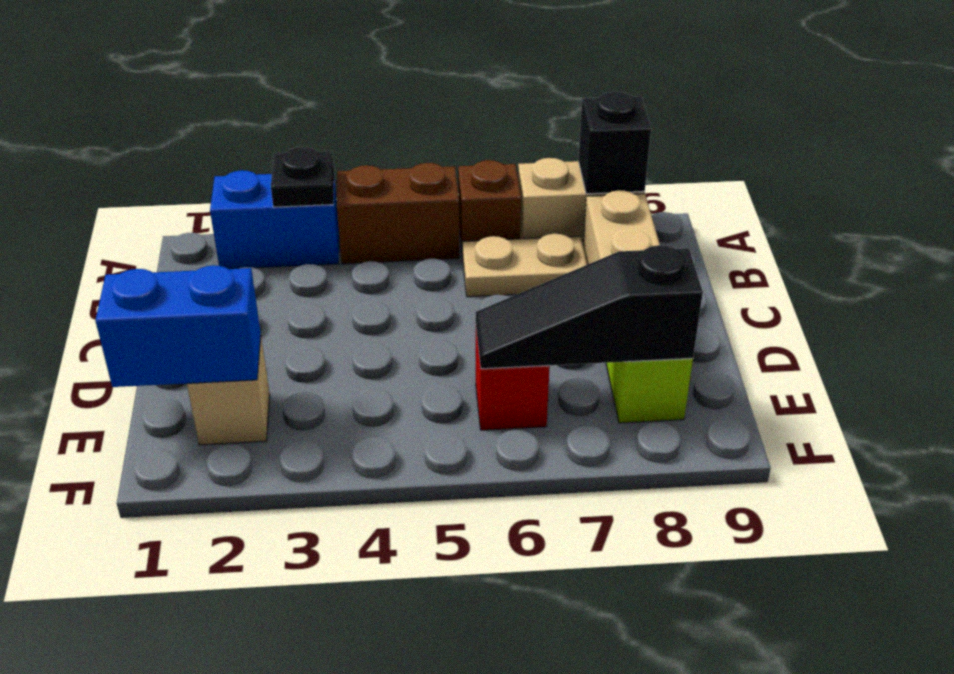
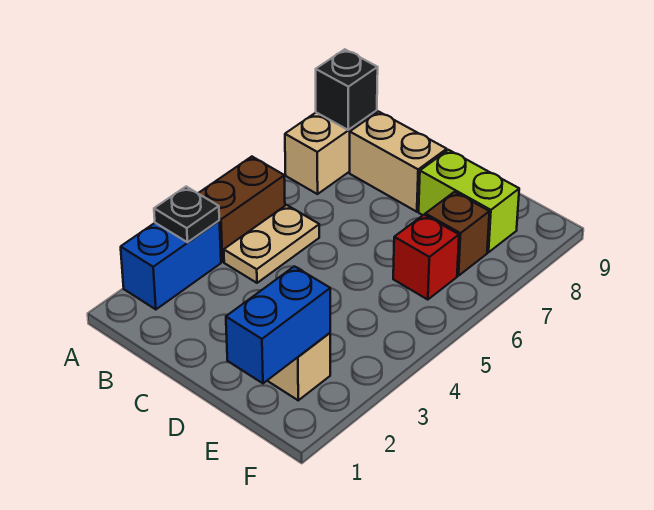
brown 1x1 brick [458,160,521,258] -> brown 1x1 brick moved to [425,192,490,276]
tan 1x2 plate [463,234,587,297] -> tan 1x2 plate moved to [224,205,319,283]
black 1x3 slope [476,245,703,369] -> none

